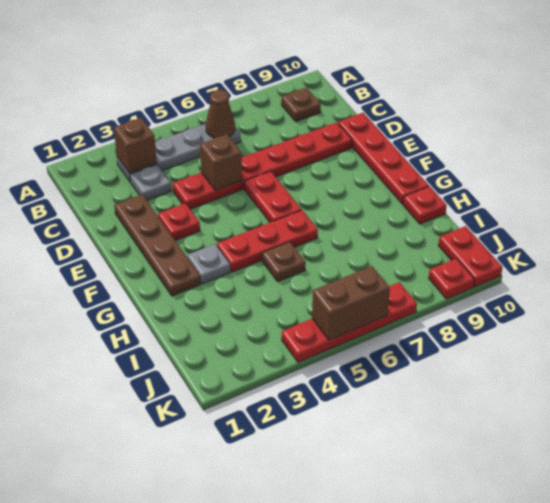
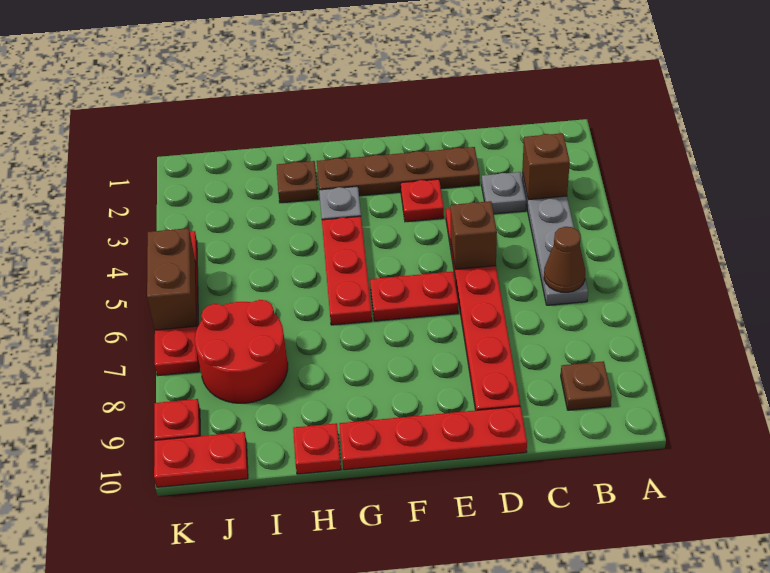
brown 1x1 plate [262,242,306,282] -> brown 1x1 plate moved to [277,161,318,203]
none -> red 2x2 round brick [195,300,288,403]

